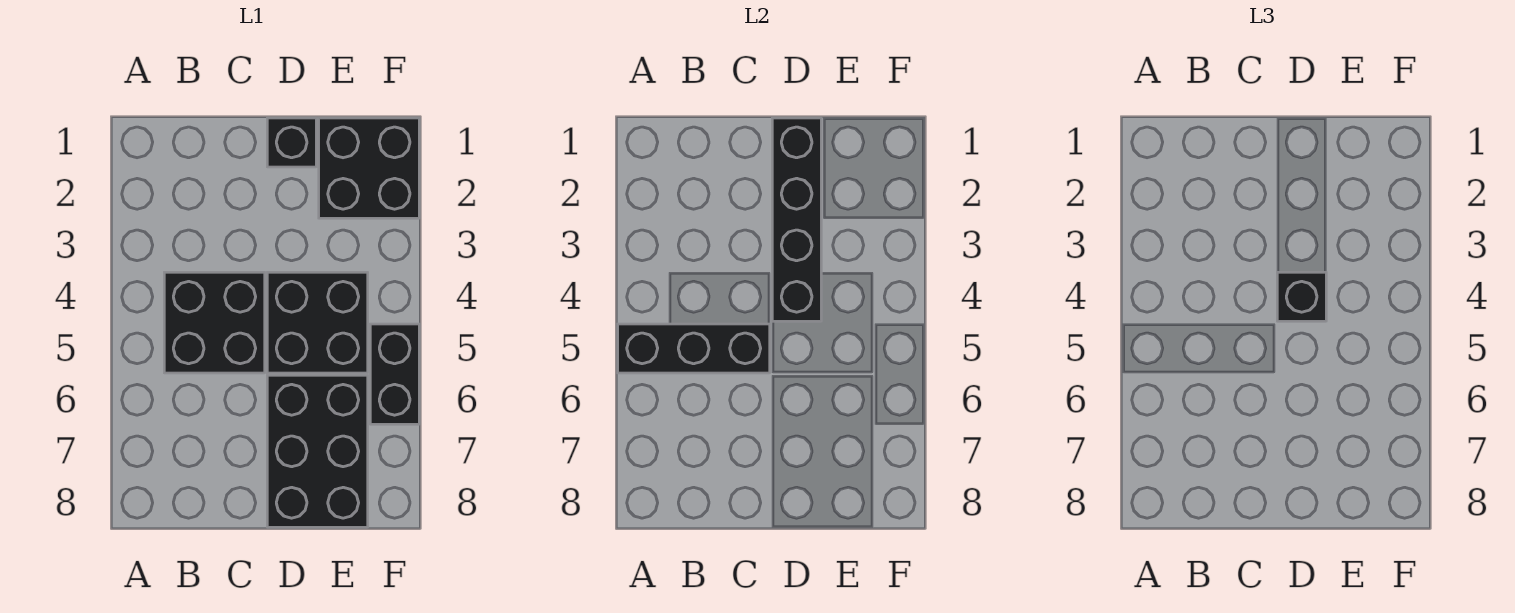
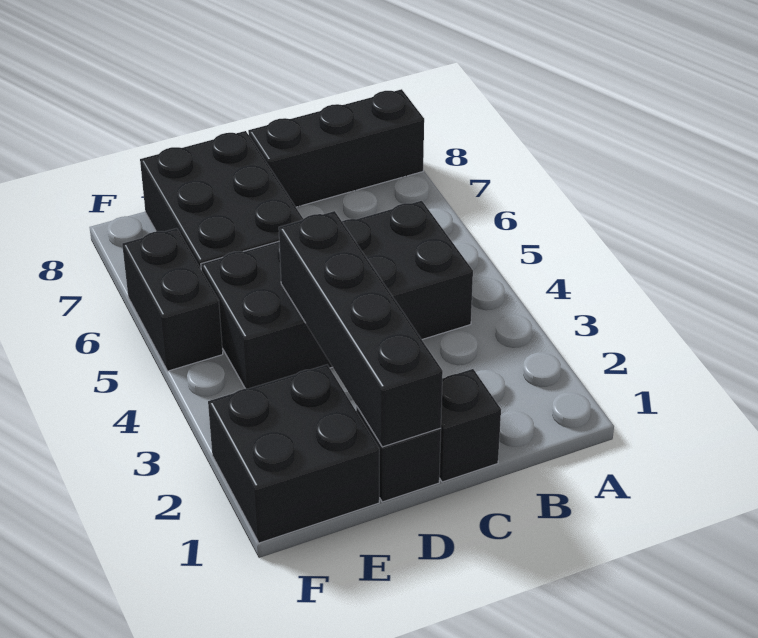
black 1x3 brick [618,324,770,373] -> black 1x3 brick moved to [248,89,424,207]
black 1x1 brick [1277,272,1326,321] -> black 1x1 brick moved to [439,369,501,482]

